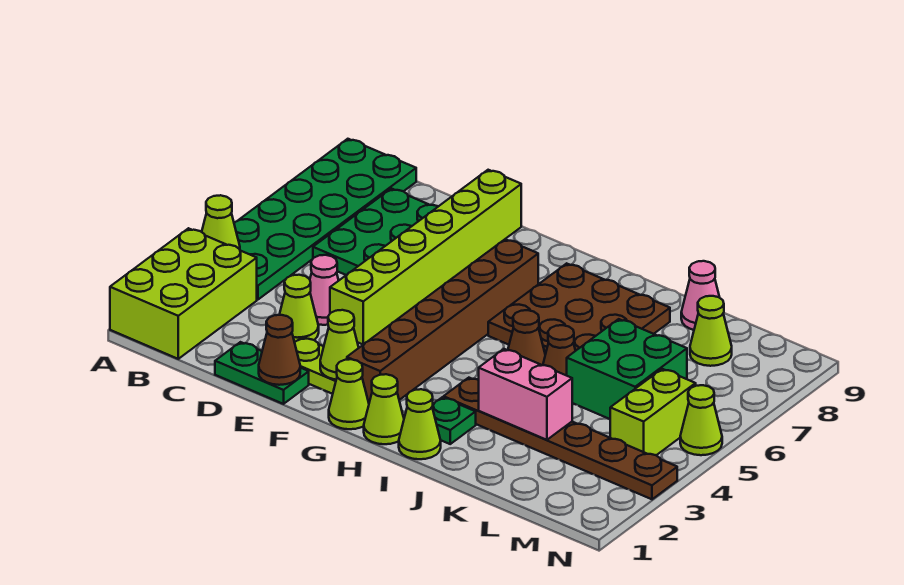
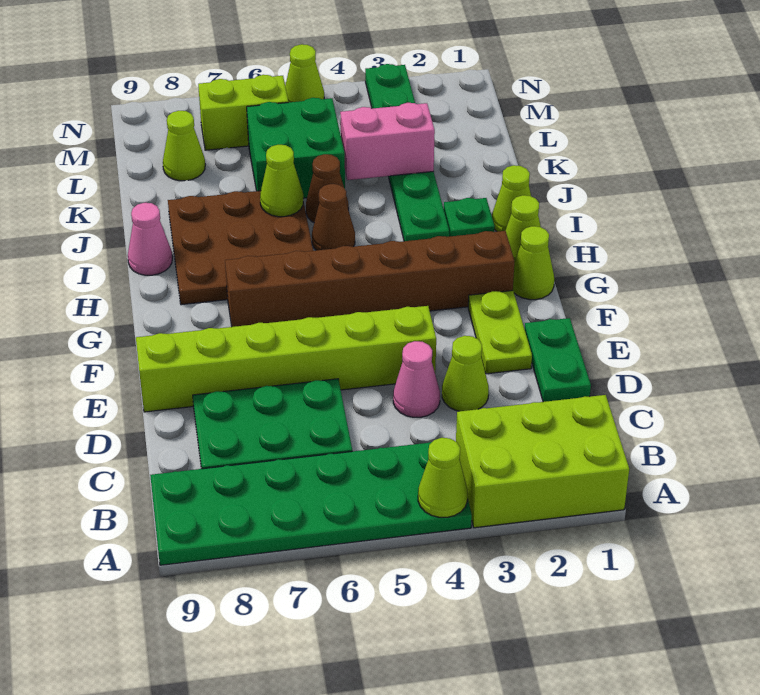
brown 1x1 cone [259,315,300,385] -> none
lime 1x1 cone [320,310,359,380] -> lime 1x1 cone moved to [260,145,303,217]
brown 1x6 plate [444,378,677,499] -> green 1x6 plate [365,64,449,241]
pink 1x2 brick [479,349,572,440] -> pink 1x2 brick turned to [340,103,435,180]
pink 1x1 cone [681,261,720,330] -> pink 1x1 cone moved to [128,203,172,275]
lime 1x2 brick [610,369,696,455] -> lime 1x2 brick moved to [198,75,288,150]

